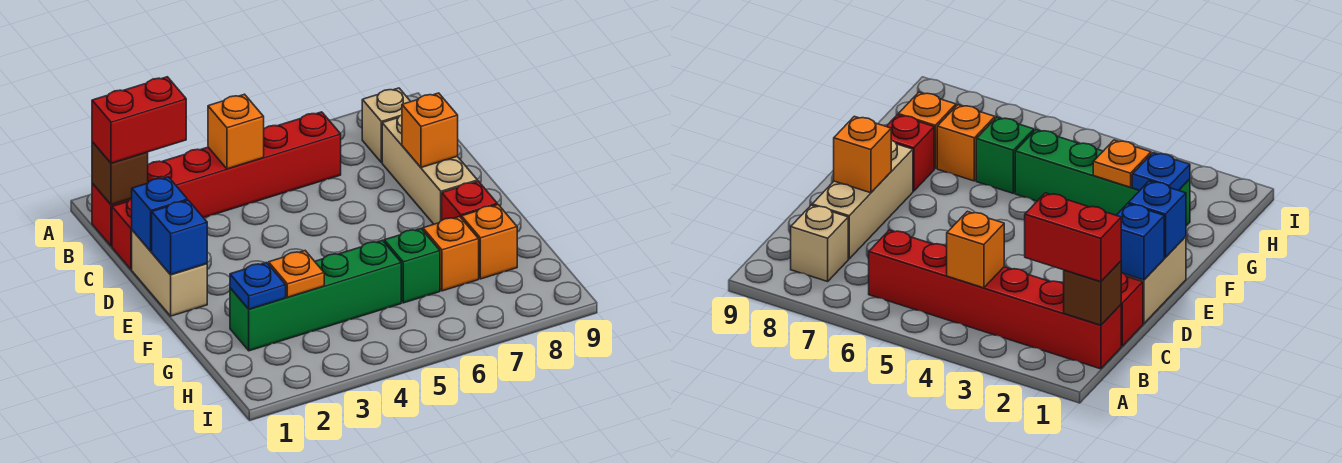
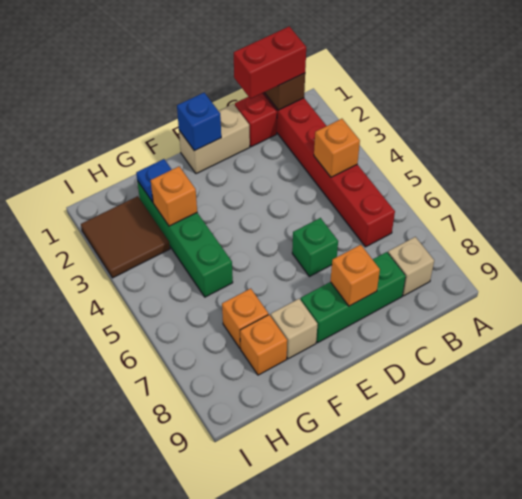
red 1x2 brick [92,77,186,163] -> red 1x2 brick turned to [234,26,306,99]
tan 1x3 brick [382,115,478,224] -> green 1x3 brick [301,252,406,343]
blue 1x1 brick [132,177,187,251] -> none
red 1x1 brick [442,181,497,220] -> tan 1x1 brick [271,299,317,359]
orange 1x1 plate [269,251,324,297] -> orange 1x1 brick [151,167,197,226]
green 1x1 brick [384,229,440,303] -> green 1x1 brick moved to [292,218,338,277]
none -> brown 2x2 tile [81,196,170,278]

